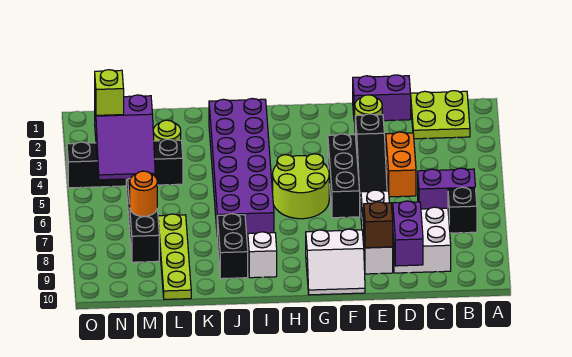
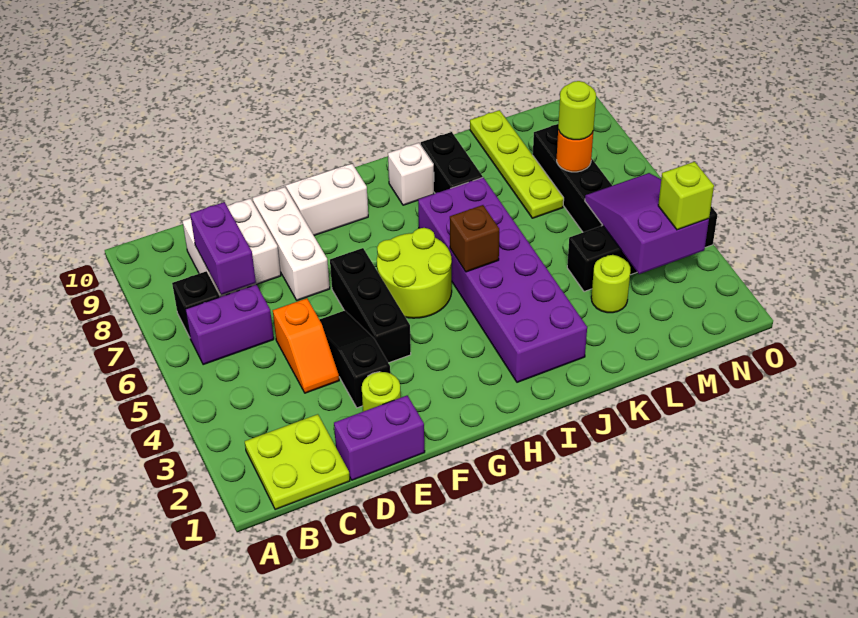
orange 1x2 brick [386,132,416,197] -> orange 1x2 slope [273,298,339,393]
purple 1x2 brick [393,201,423,266] -> purple 1x2 brick moved to [190,202,256,295]
brown 1x1 brick [364,202,393,248] -> brown 1x1 brick moved to [450,205,499,272]
none -> lime 1x1 round brick [558,81,596,140]

